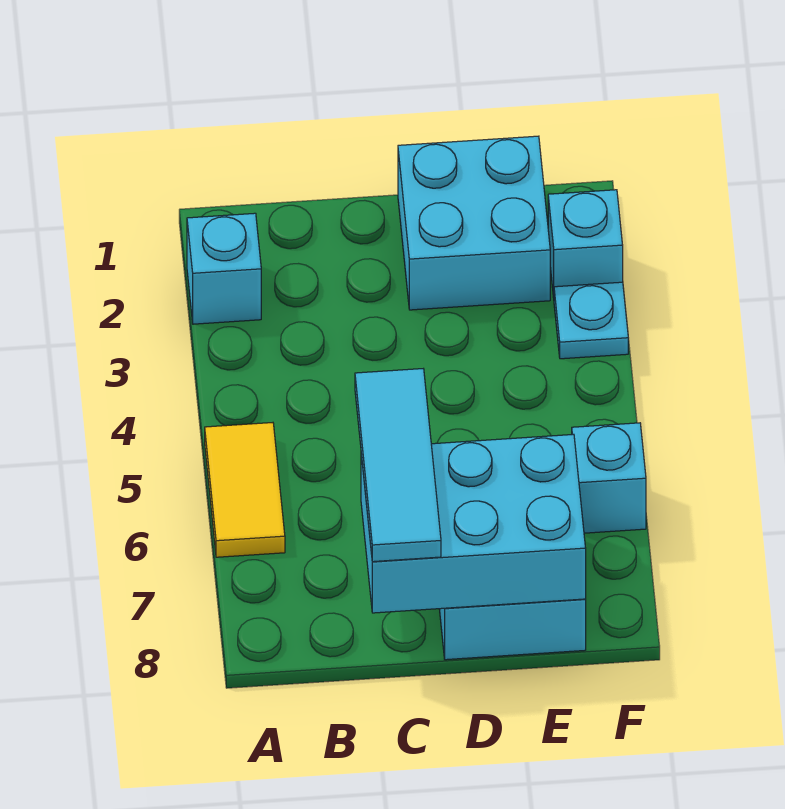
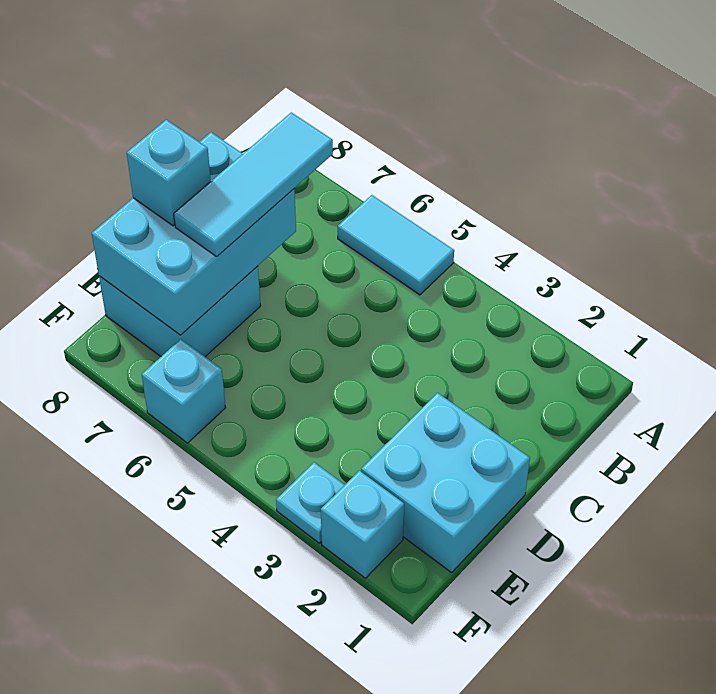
cyan 1x1 brick [187,213,261,324] -> cyan 1x1 brick moved to [127,120,211,226]
yellow 1x2 tile [205,423,285,557] -> cyan 1x2 tile [338,195,454,295]
cyan 1x3 tile [355,369,441,562] -> cyan 1x3 tile turned to [174,112,333,257]

